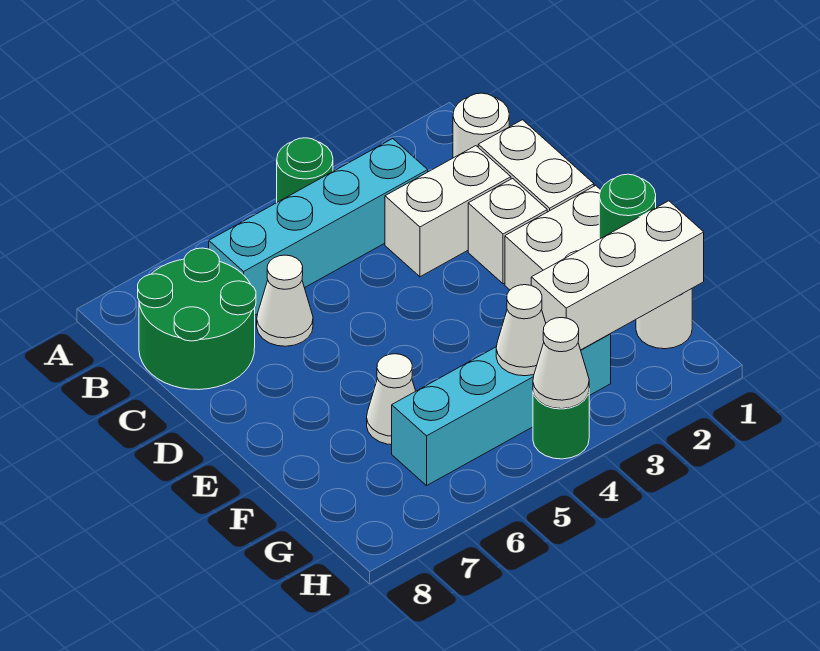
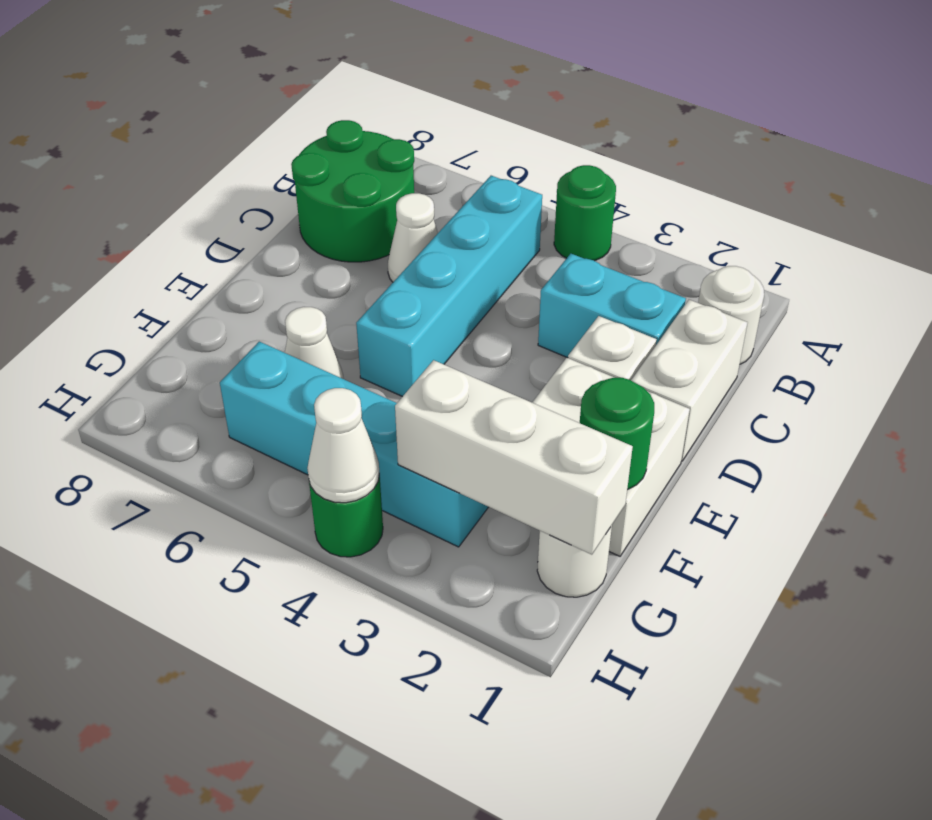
cyan 1x4 brick [209,139,428,315] -> cyan 1x4 brick turned to [356,176,542,397]
white 1x2 brick [385,146,511,277] -> cyan 1x2 brick [538,254,686,358]
white 1x1 cone [496,285,546,376] -> none

